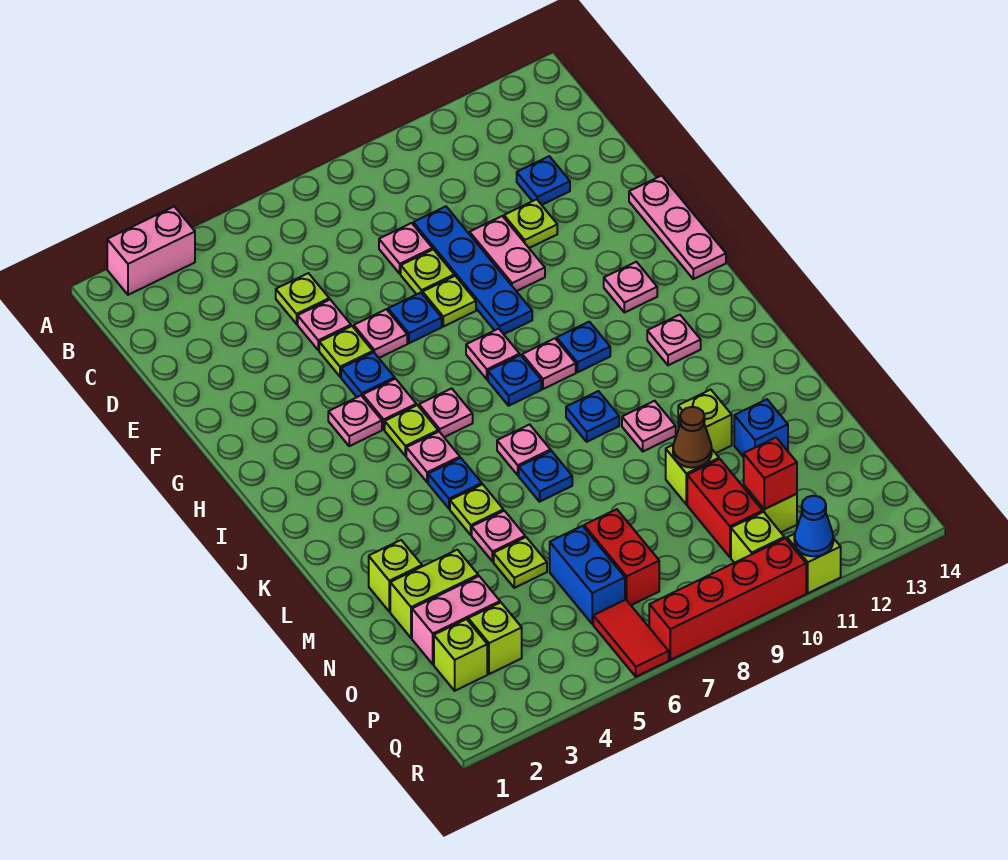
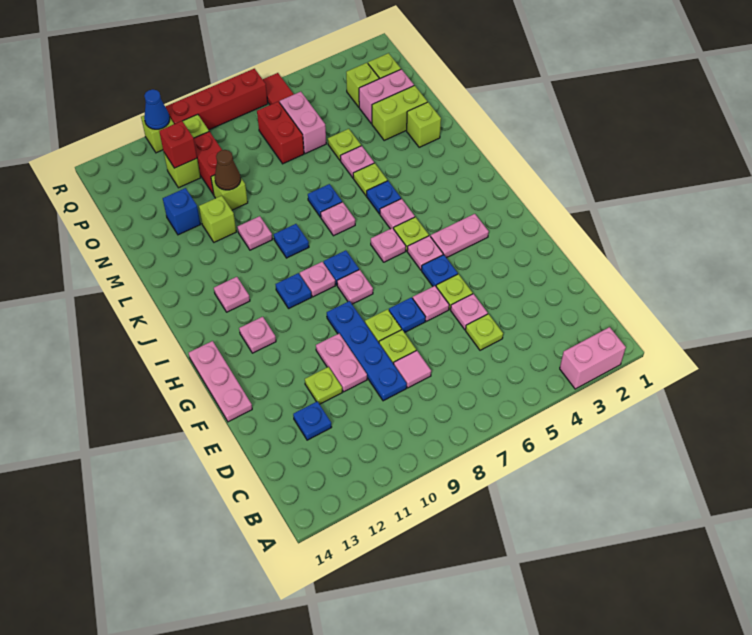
pink 1x1 plate [379,223,432,274] -> pink 1x1 tile [394,350,431,388]
pink 1x1 plate [328,396,382,446] -> pink 1x2 plate [431,214,489,258]
blue 1x2 brick [550,526,625,624] -> pink 1x2 brick [280,92,326,154]

